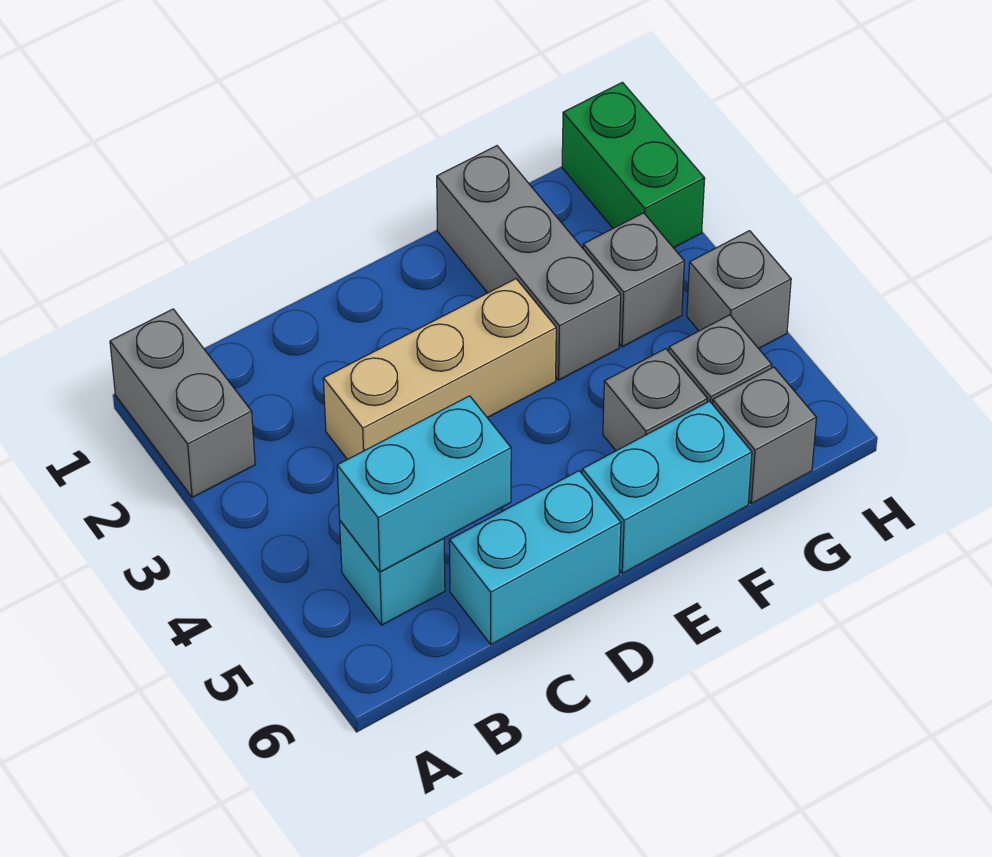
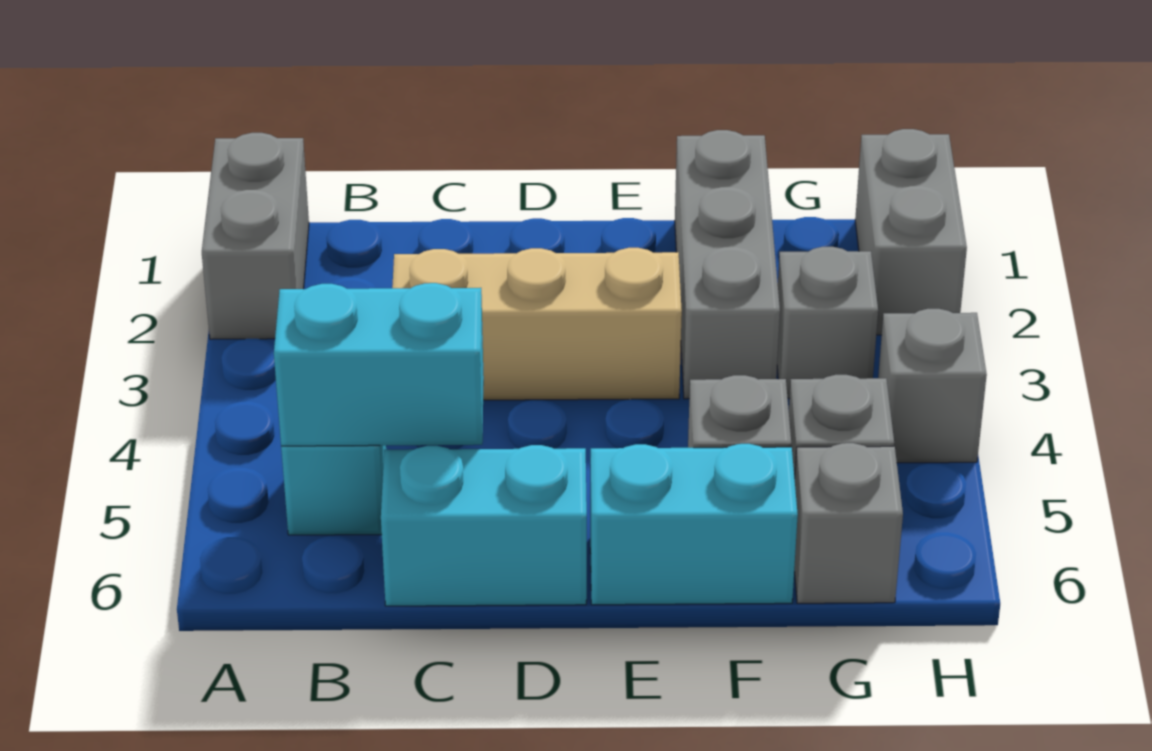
green 1x2 brick [562,82,705,248] -> grey 1x2 brick [855,129,967,335]

